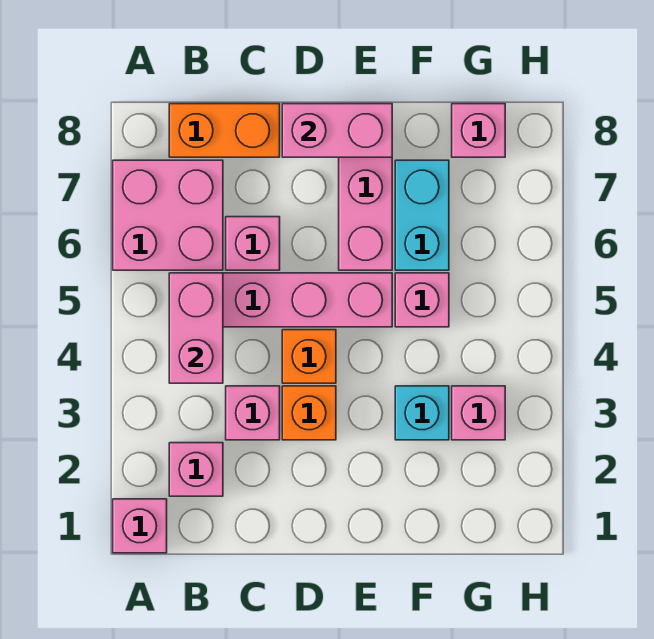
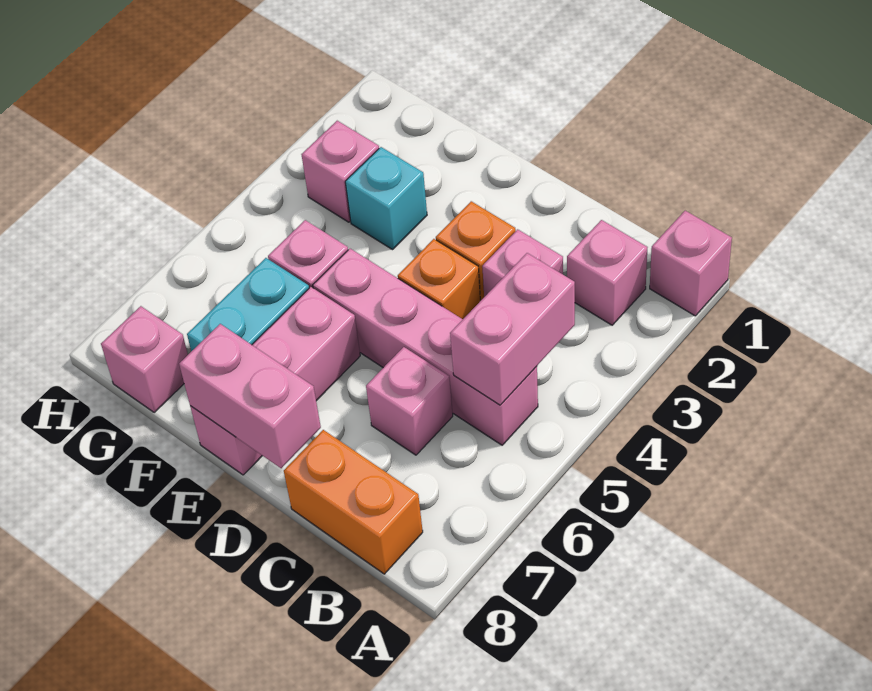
pink 2x2 brick [113,160,223,270] -> none

